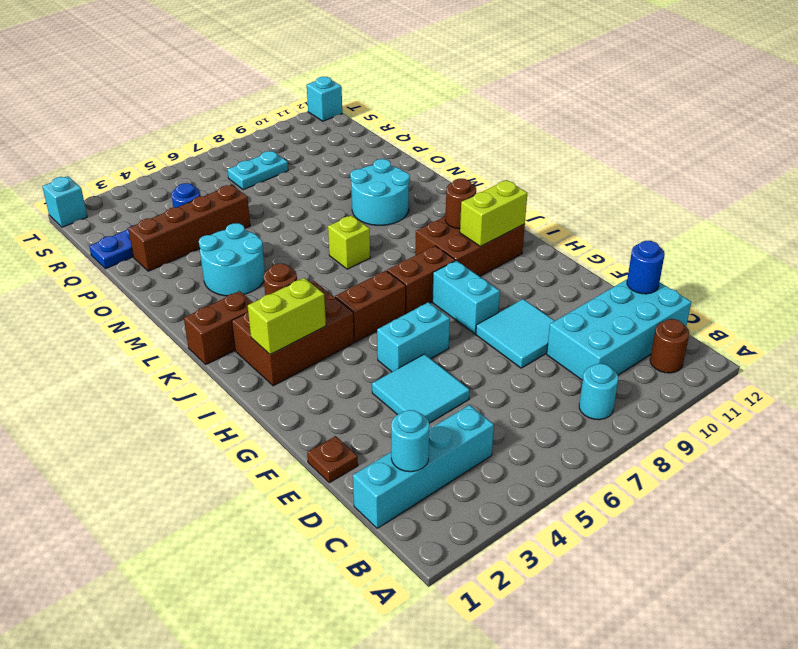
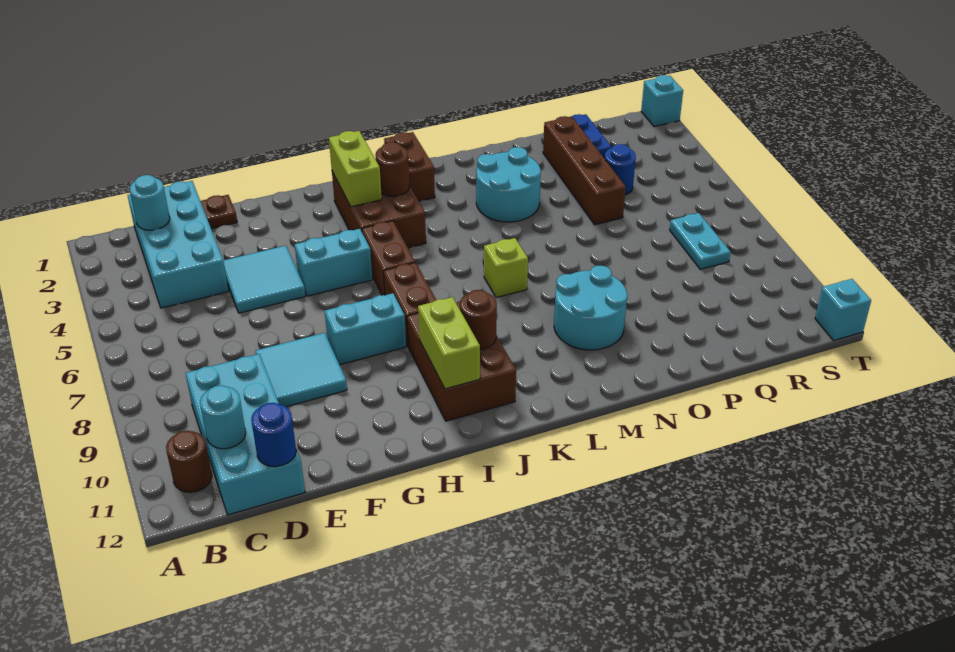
cyan 1x1 round brick [579,364,618,420] -> cyan 1x1 round brick moved to [200,385,246,449]
cyan 1x4 brick [353,405,494,528] -> cyan 2x4 brick [127,181,228,308]
cyan 1x2 brick [377,302,450,372] -> cyan 1x2 brick turned to [295,229,372,296]

